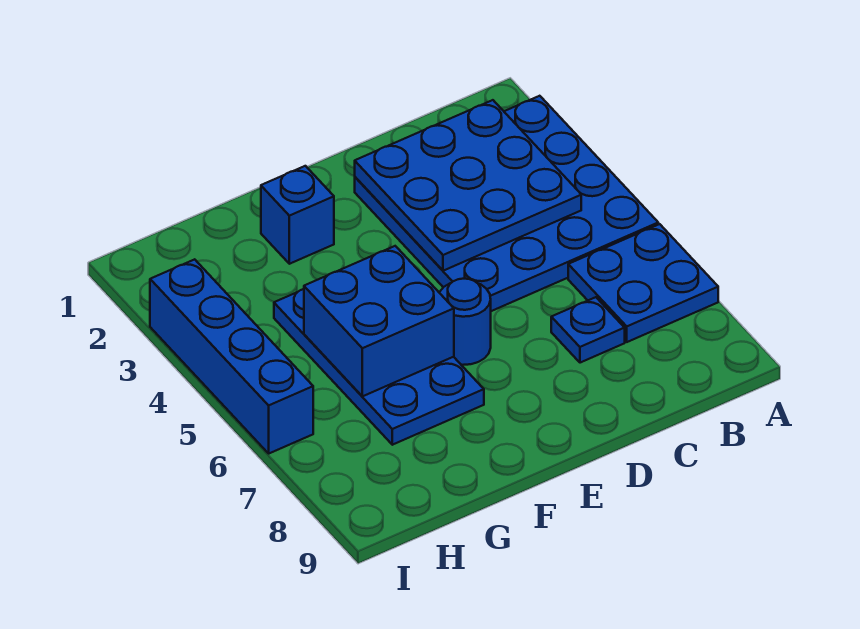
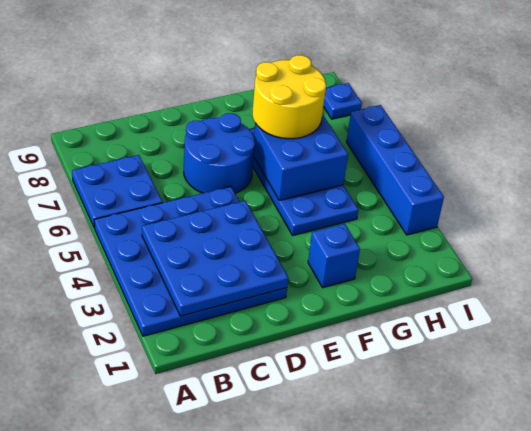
blue 1x1 plate [551,297,625,363] -> blue 1x1 plate moved to [323,83,362,119]
blue 1x1 round brick [439,279,491,365] -> blue 2x2 round brick [184,113,255,193]
none -> yellow 2x2 round brick [252,55,326,139]

